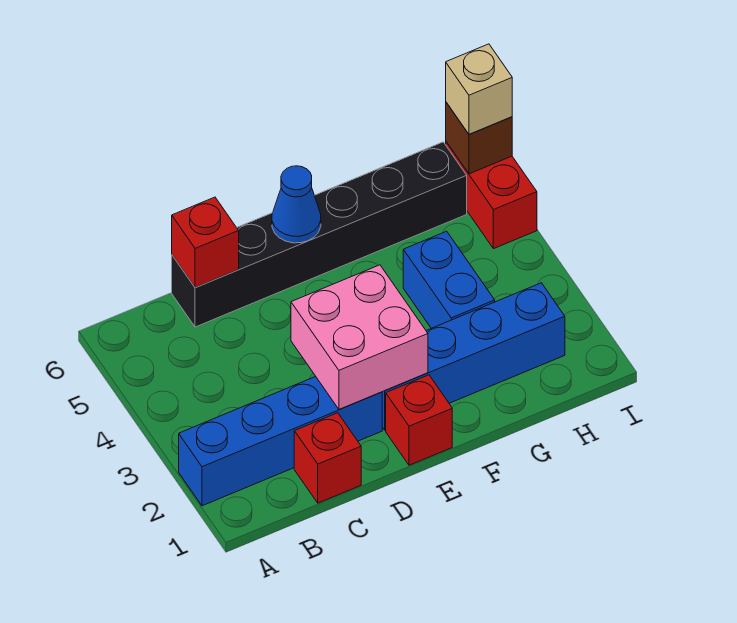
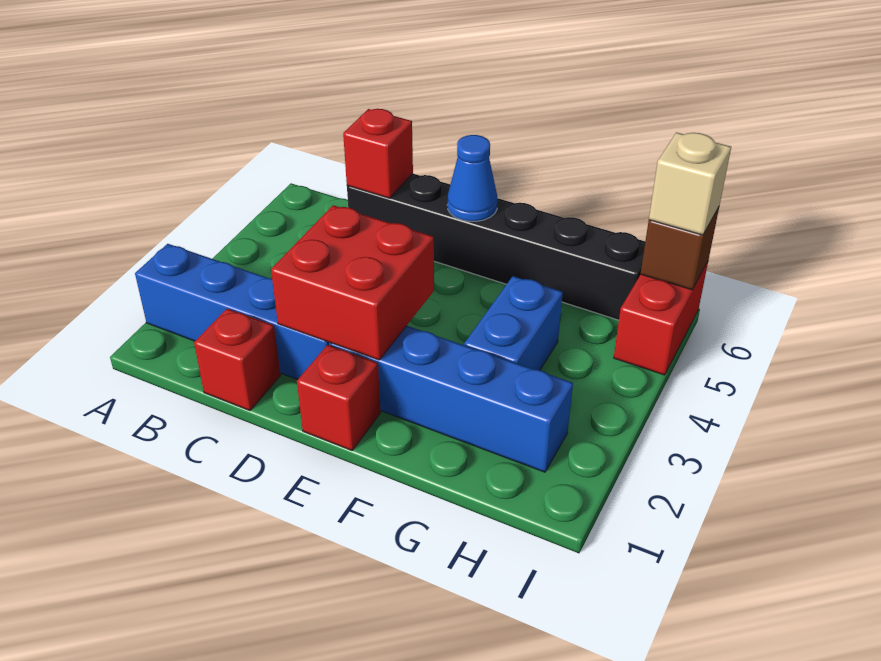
pink 2x2 brick [291,265,428,410] -> red 2x2 brick [271,205,434,360]

